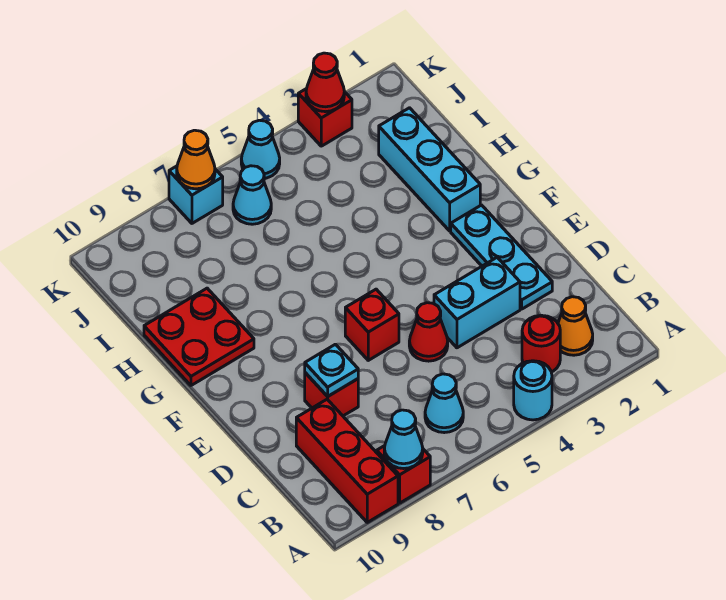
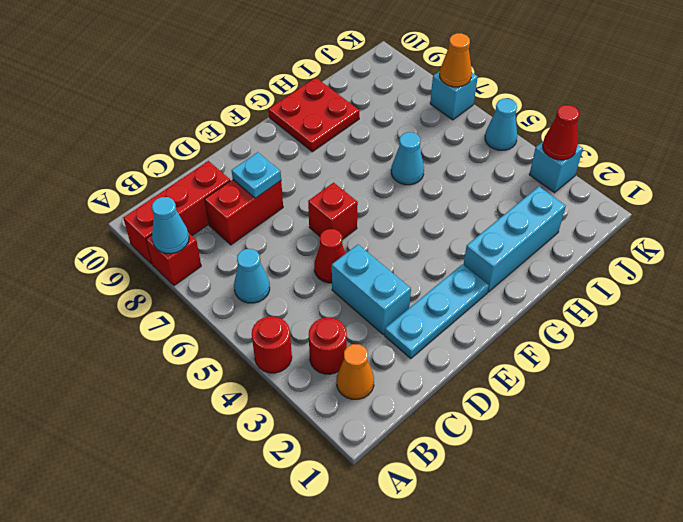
cyan 1x1 round brick [514,361,552,420] -> red 1x1 round brick [252,316,292,373]
red 1x1 brick [305,373,358,416] -> red 1x2 brick [205,180,283,245]
cyan 1x1 cone [233,166,271,224] -> cyan 1x1 cone moved to [391,132,424,185]
red 1x1 brick [298,88,352,146] -> cyan 1x1 brick [529,142,583,193]

